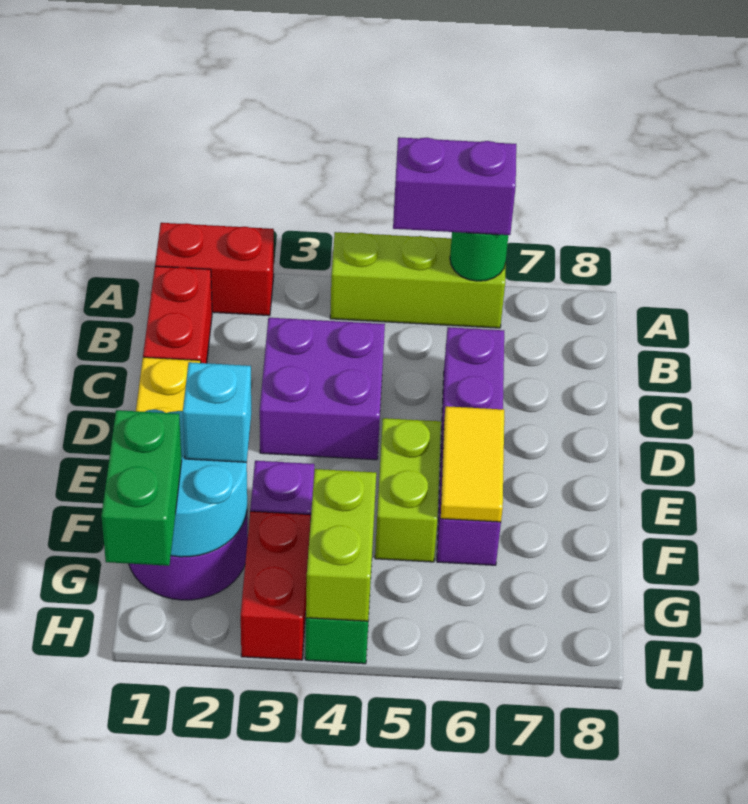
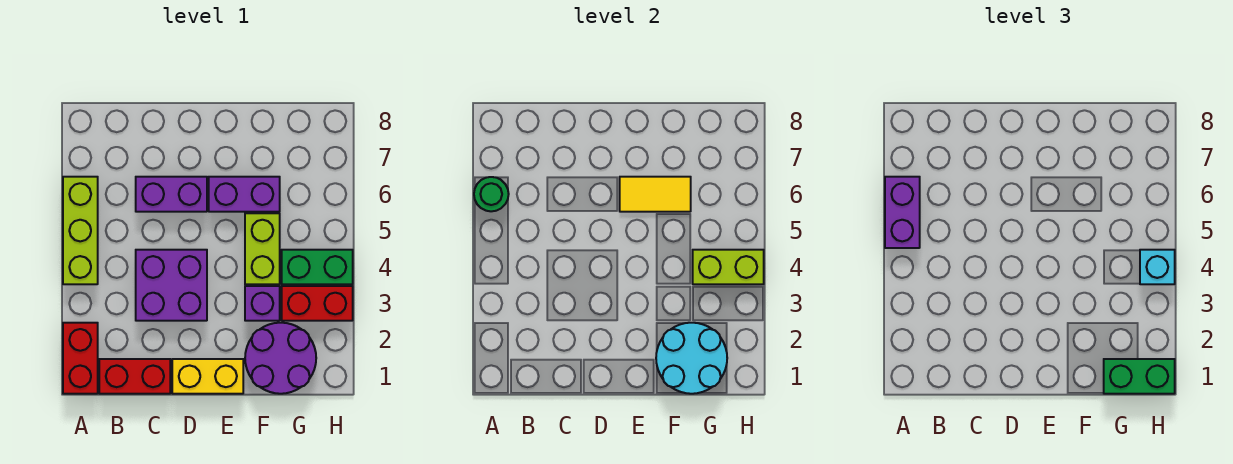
lime 1x2 brick [375,418,441,562] -> lime 1x2 brick turned to [245,213,280,284]
cyan 1x1 brick [183,362,251,462] -> cyan 1x1 brick moved to [1140,250,1175,284]

